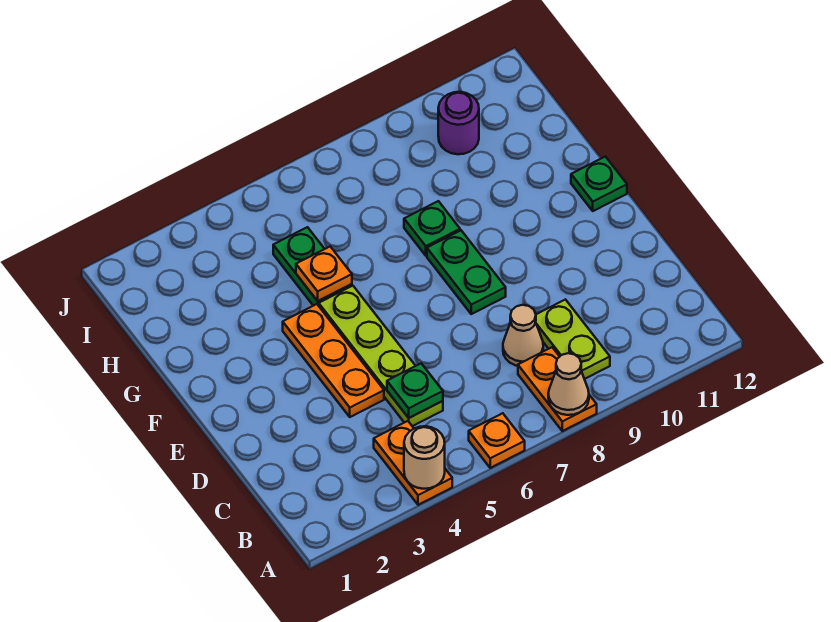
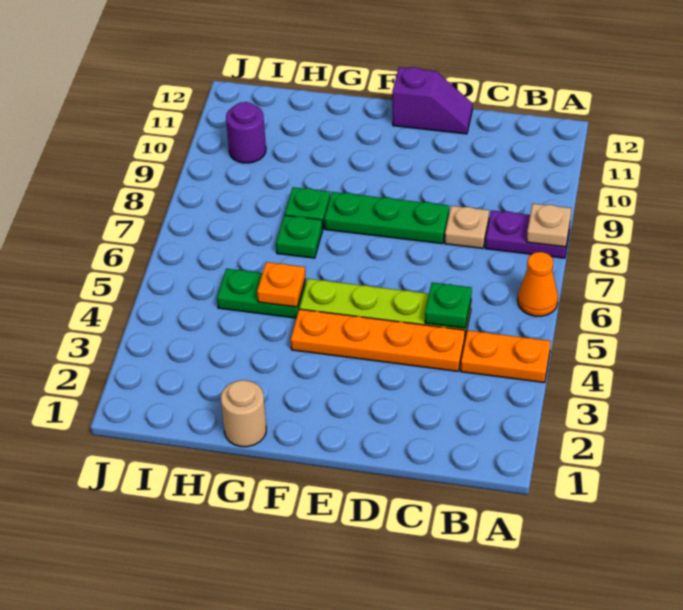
tan 1x1 round brick [404,426,445,489] -> tan 1x1 round brick moved to [221,380,266,447]
orange 1x1 plate [469,413,525,468] -> orange 1x1 cone [518,252,558,316]
orange 1x2 plate [518,347,597,431] -> purple 1x2 plate [485,210,570,258]
tan 1x1 cone [548,353,589,415] -> tan 1x1 plate [527,204,571,247]
lime 1x2 plate [536,300,610,379] -> none
tan 1x1 cone [503,305,543,366] -> tan 1x1 plate [445,206,489,248]
orange 1x3 plate [283,304,384,417] -> orange 1x4 plate [291,309,465,371]
none -> purple 1x2 slope [392,67,473,134]
green 1x2 plate [427,231,506,314] -> green 1x3 plate [324,192,449,244]
green 1x1 plate [571,157,627,211] -> green 1x1 plate moved to [276,215,323,258]

